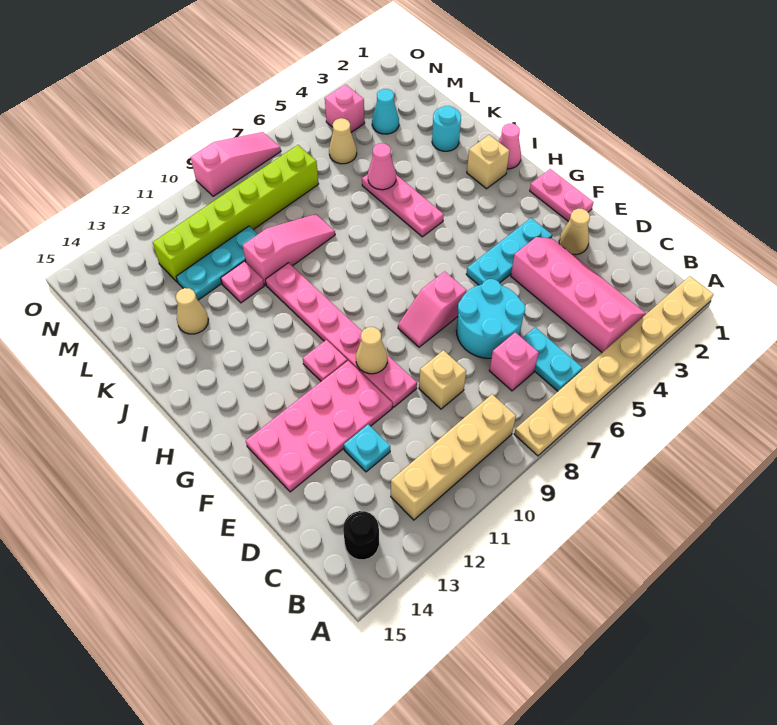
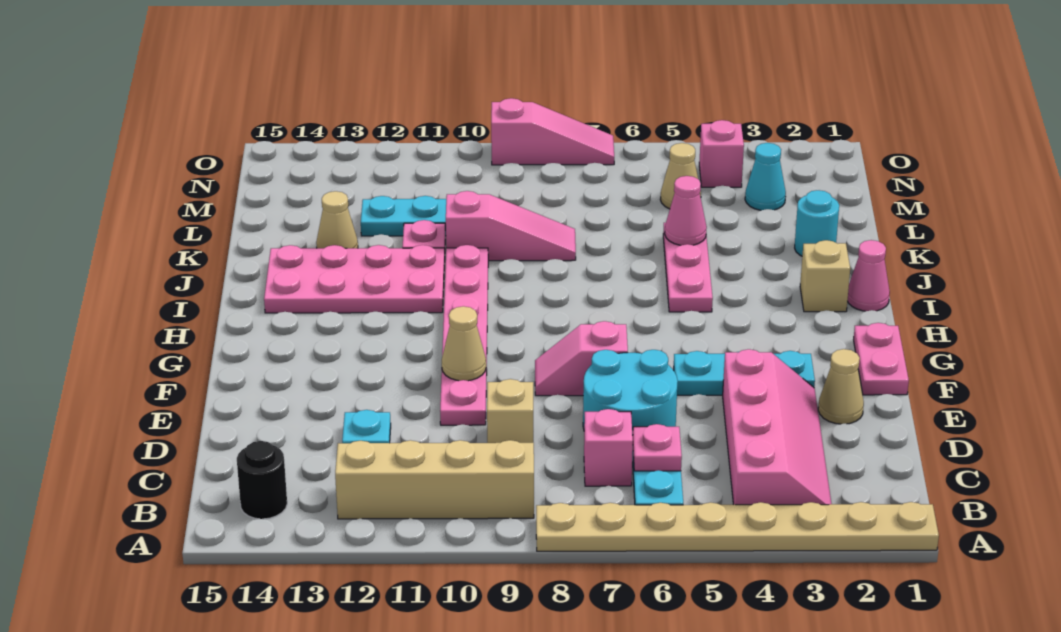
pink 2x4 plate [246,361,392,492] -> pink 2x4 plate moved to [264,245,445,313]
pink 1x1 plate [303,340,347,381] -> pink 1x1 plate moved to [633,424,682,471]
lime 1x6 brick [153,145,319,282] -> none

